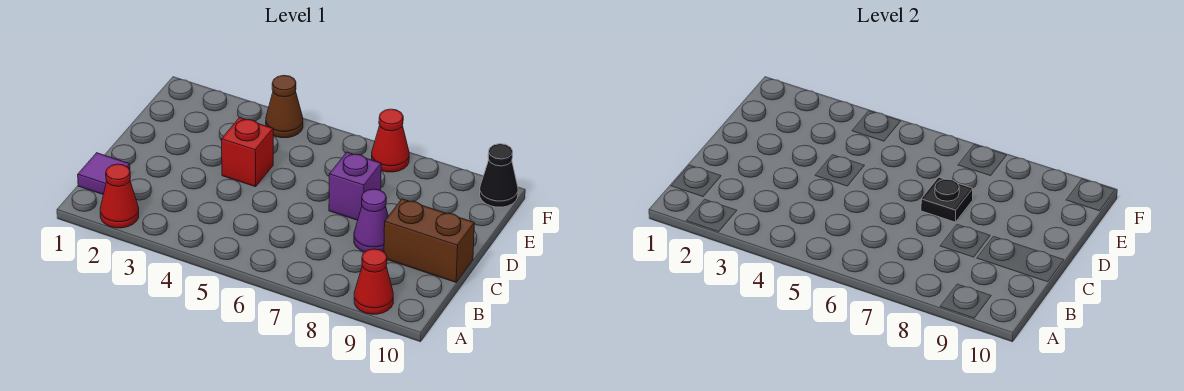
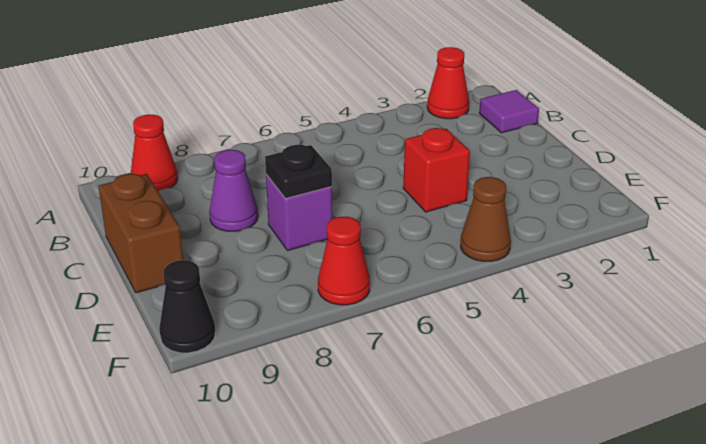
brown 1x2 brick [384,199,474,282] -> brown 1x2 brick turned to [98,174,183,293]

